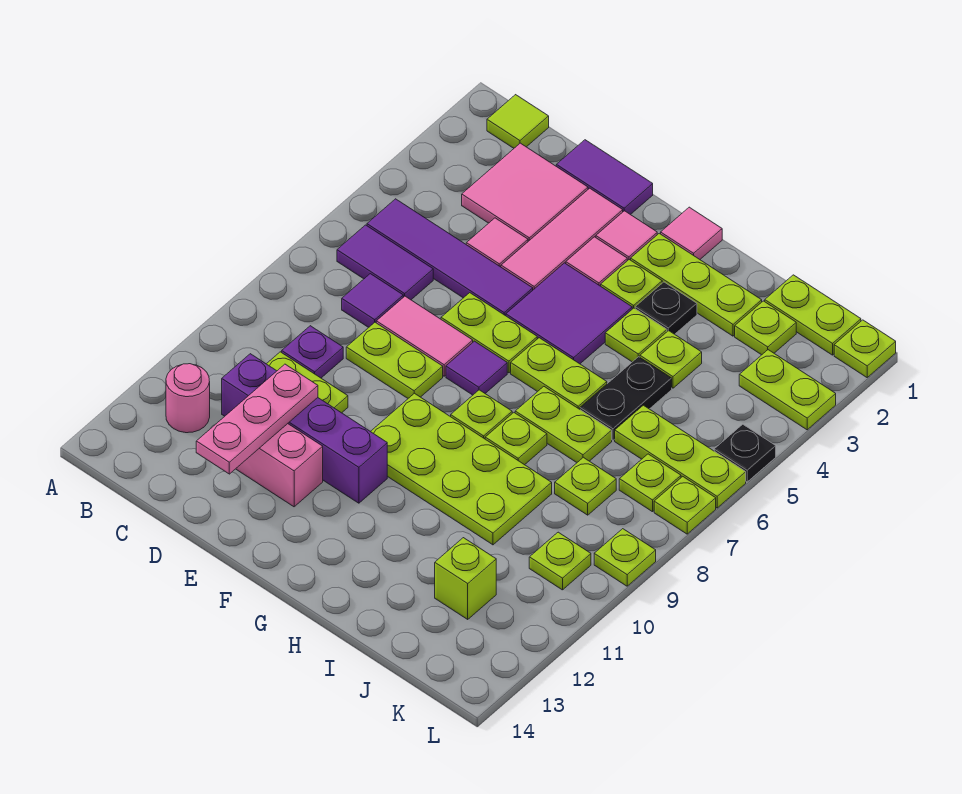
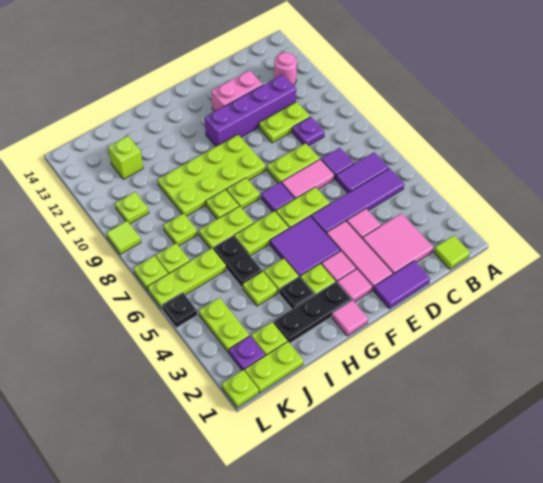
pink 1x3 plate [196,364,318,474] -> none
lime 1x3 plate [631,233,762,336] -> black 1x3 plate [273,282,352,343]
none -> purple 1x1 plate [229,336,265,371]
lime 1x2 plate [739,350,836,430] -> lime 1x2 plate turned to [199,298,249,353]
lime 1x1 plate [594,529,656,586] -> lime 1x1 tile [107,221,141,254]

